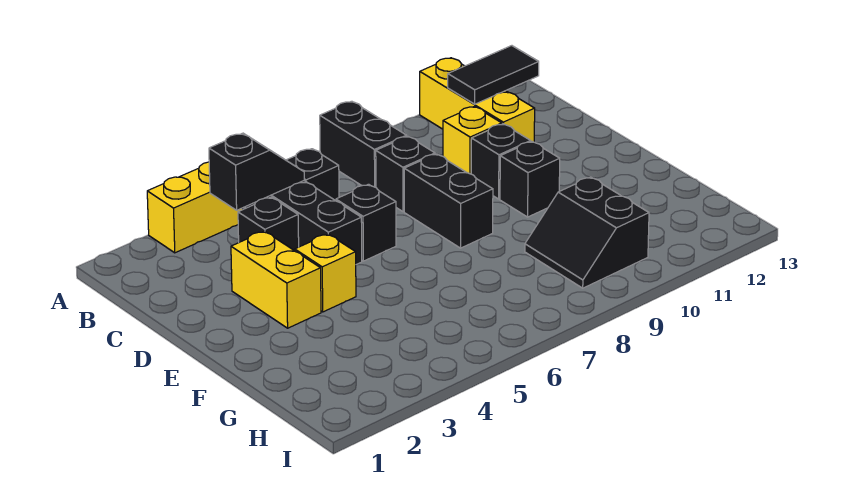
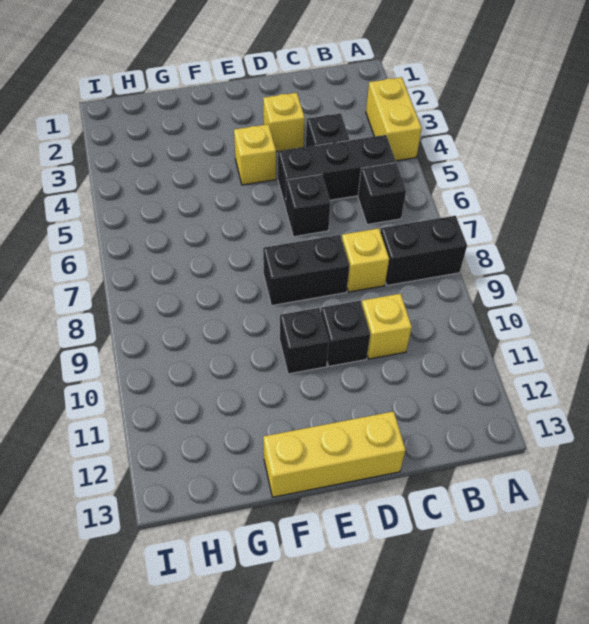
yellow 1x3 brick [420,58,535,142] -> yellow 1x3 brick moved to [263,411,406,497]
black 1x2 slope [209,133,304,210] -> none
black 1x2 tile [448,46,539,104] -> none
black 1x1 brick [376,136,435,212] -> yellow 1x1 brick [342,228,389,292]
yellow 1x2 brick [231,231,321,328] -> yellow 1x1 brick [263,93,305,152]
black 2x2 slope [525,177,649,288] -> none

